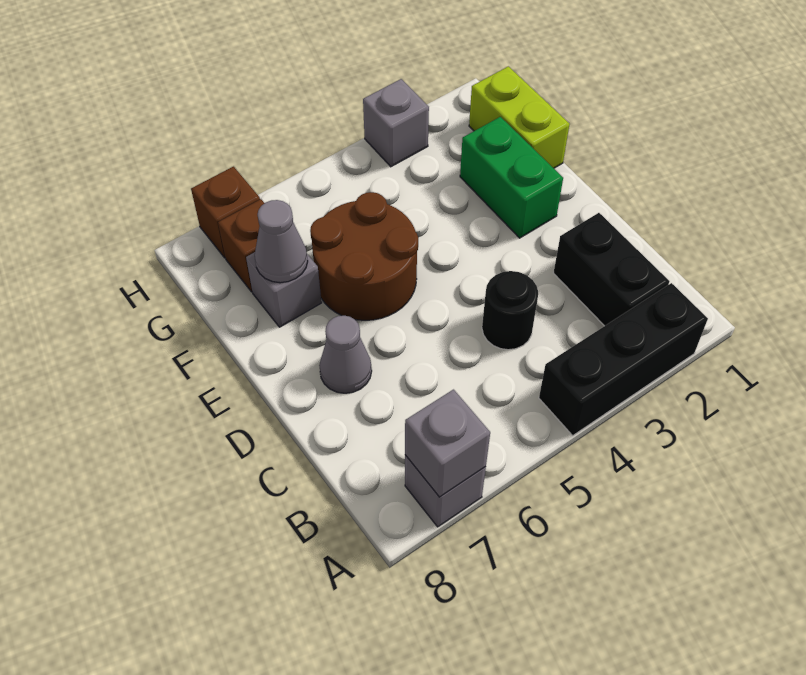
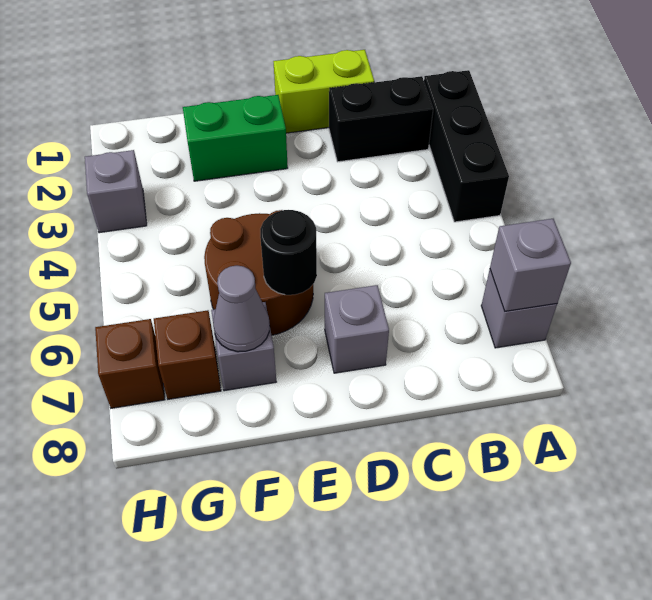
black 1x1 round brick [482,271,538,350] -> black 1x1 round brick moved to [260,210,317,295]
grey 1x1 cone [319,316,372,393] -> grey 1x1 brick [325,285,389,373]
lime 1x2 brick [469,66,570,168] -> lime 1x2 brick moved to [273,50,374,133]

